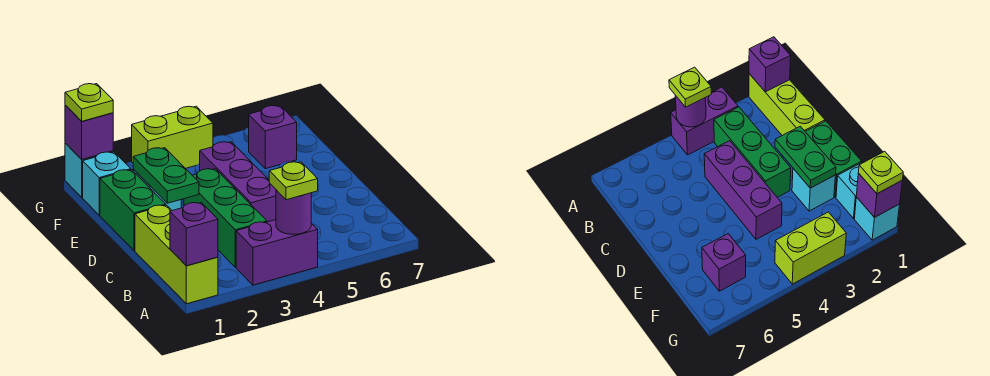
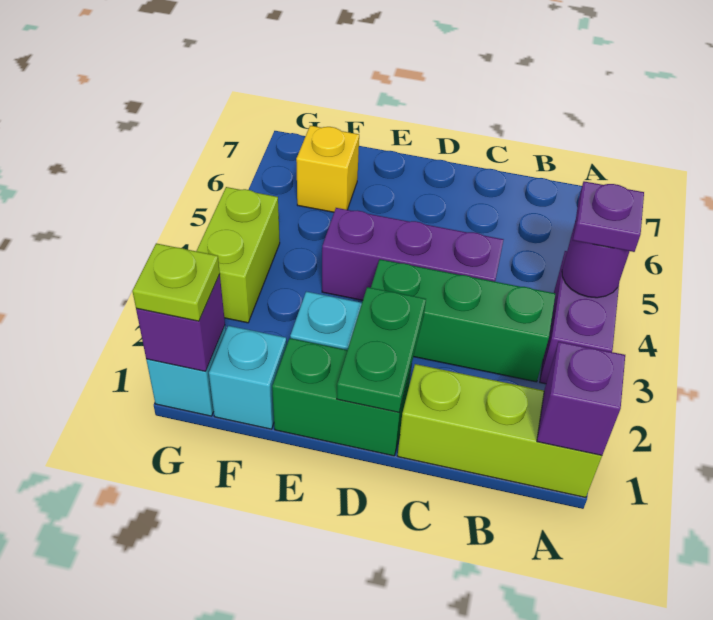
lime 1x1 plate [269,162,318,200] -> purple 1x1 plate [573,181,644,252]
green 1x2 plate [133,148,199,203] -> green 1x2 plate turned to [337,287,426,412]
purple 1x1 brick [249,106,297,169] -> yellow 1x1 brick [296,126,359,212]

